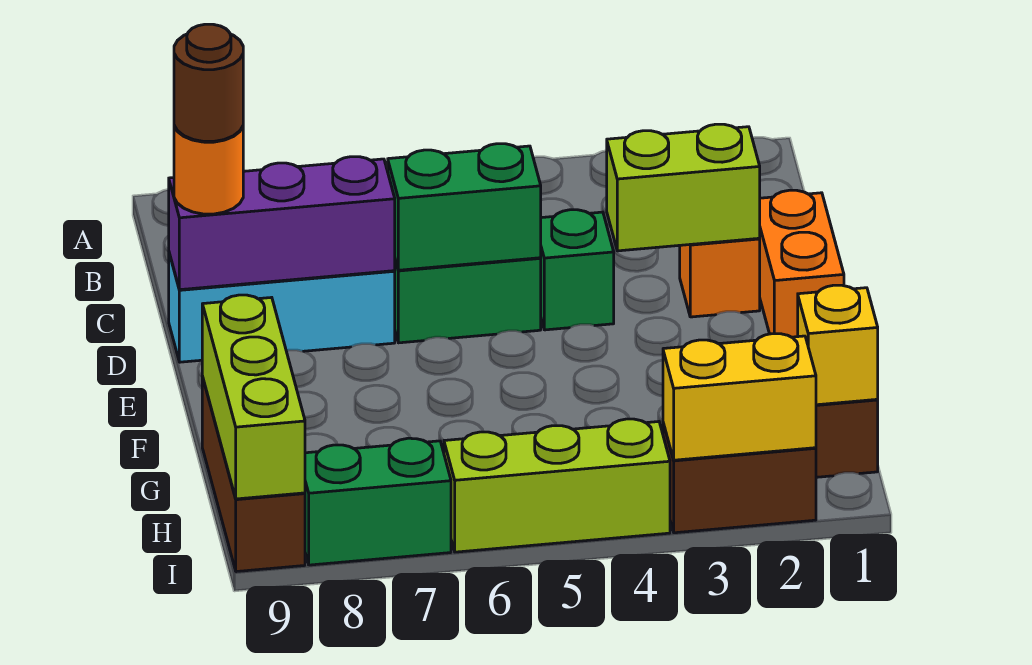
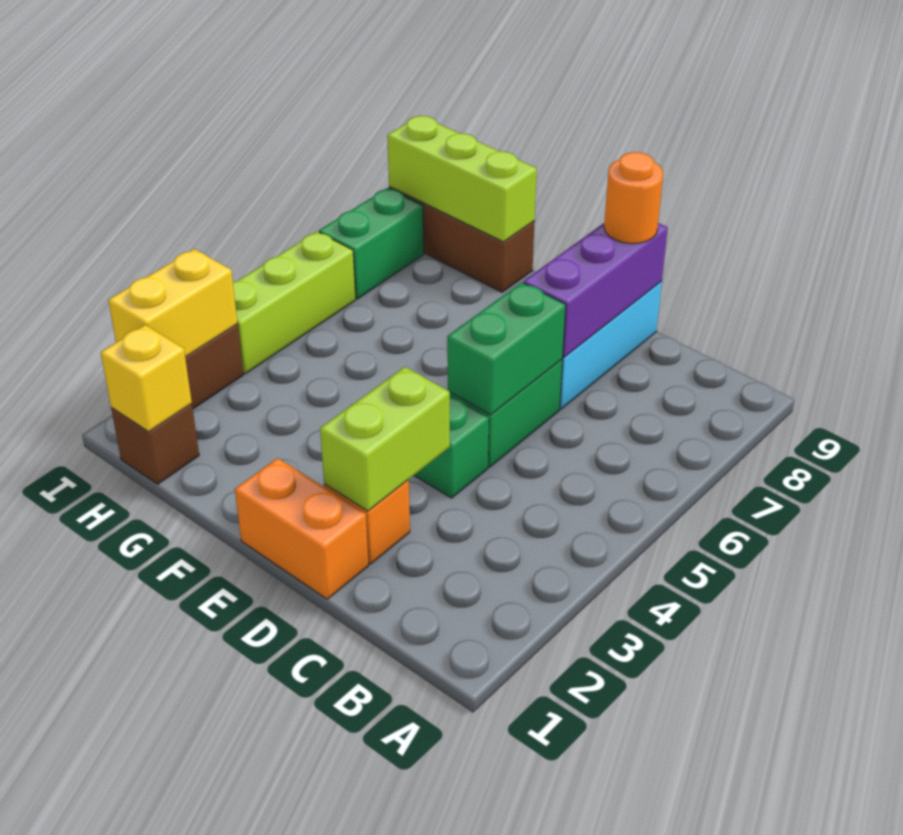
brown 1x1 round brick [174,24,243,141] -> none

